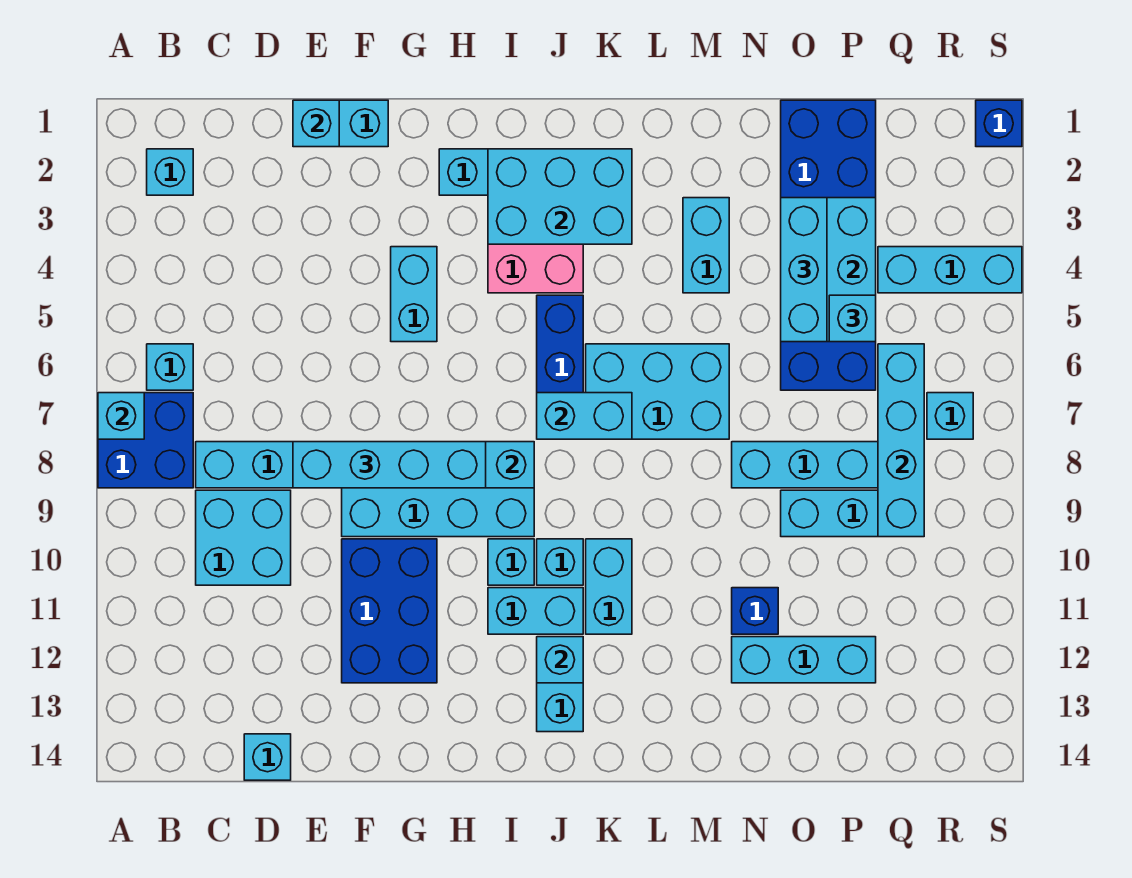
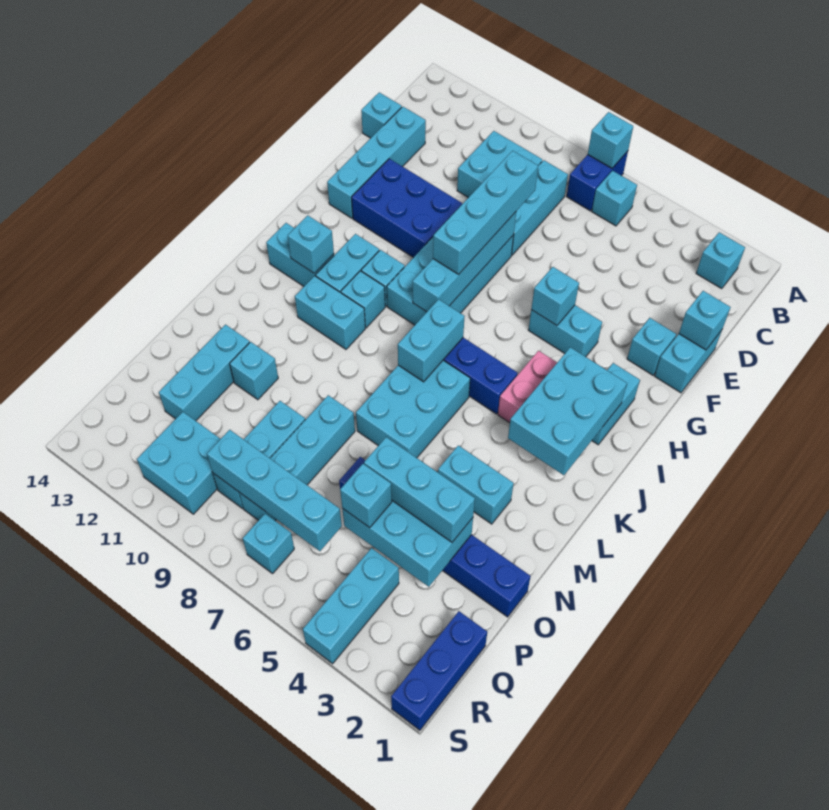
blue 2x2 brick [98,393,193,488] -> blue 1x2 brick [567,151,628,211]
none -> cyan 1x4 brick [327,107,426,218]
none -> cyan 1x1 brick [627,318,676,375]
none -> cyan 1x1 brick [531,267,579,325]
blue 1x1 brick [732,588,778,634] -> cyan 1x1 brick [230,342,278,400]
blue 2x6 brick [781,100,876,390] -> blue 1x6 brick [339,457,531,617]
none -> cyan 2x2 brick [137,412,220,514]
blue 1x1 brick [976,100,1022,147] -> blue 1x3 brick [391,611,487,730]

